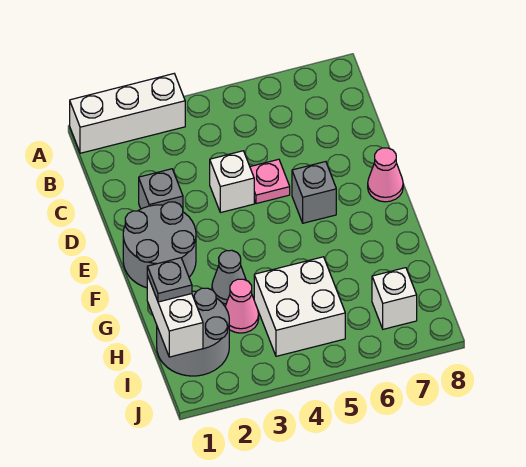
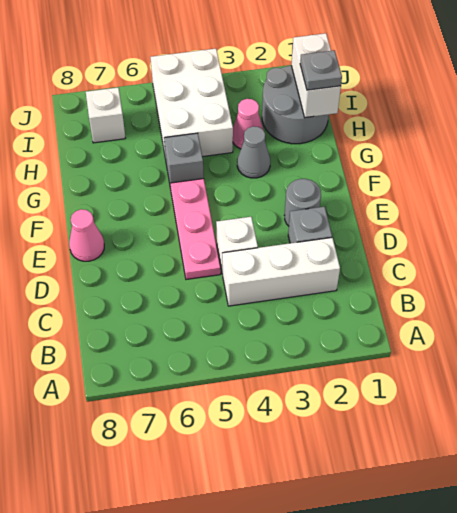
white 1x3 brick [70,74,185,153] -> white 1x3 brick moved to [222,238,340,306]
pink 1x1 plate [250,159,290,204] -> pink 1x3 plate [170,179,221,279]
grey 2x2 round brick [123,202,196,288] -> grey 1x1 round brick [284,179,321,226]
grey 1x1 brick [292,162,336,223] -> grey 1x1 brick moved to [164,133,204,189]
white 2x2 brick [254,257,345,356] -> white 2x3 brick [151,49,233,159]

